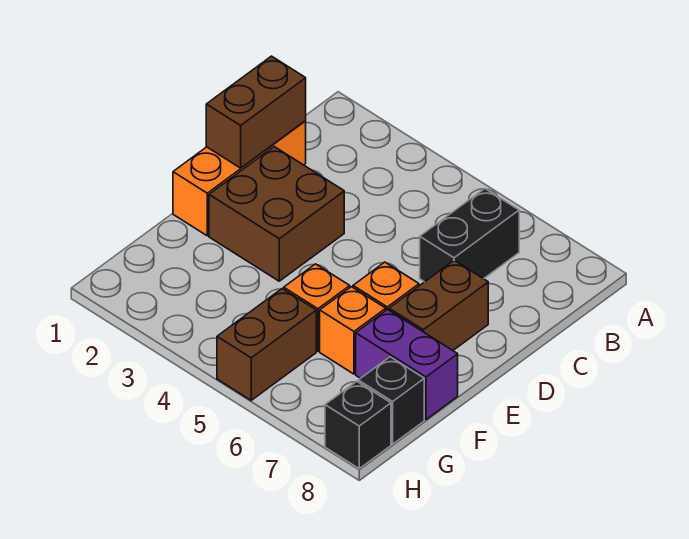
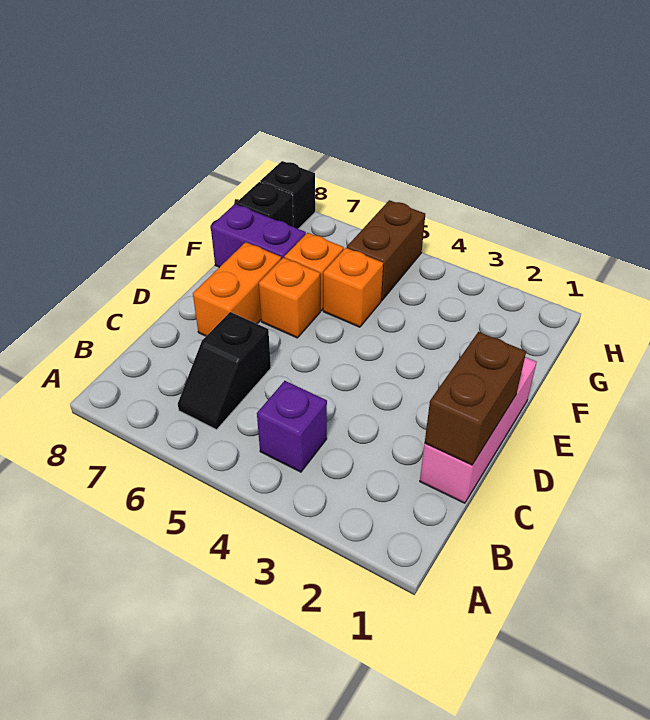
none -> purple 1x1 brick [257,381,327,472]
black 1x2 brick [420,189,519,282] -> black 1x2 slope [178,312,271,430]
orange 1x3 brick [173,121,306,236] -> pink 1x3 brick [420,357,537,503]
brown 2x2 brick [209,147,344,281] -> none
brown 1x2 brick [389,260,488,350] -> orange 1x2 brick [193,242,281,336]

